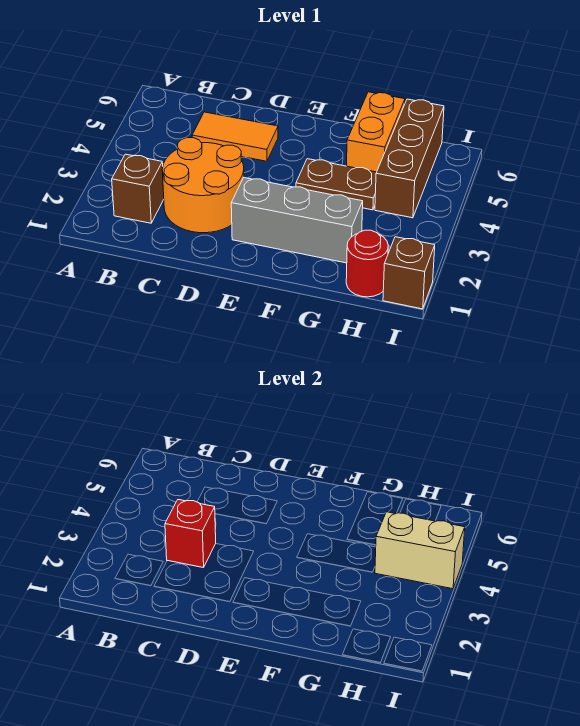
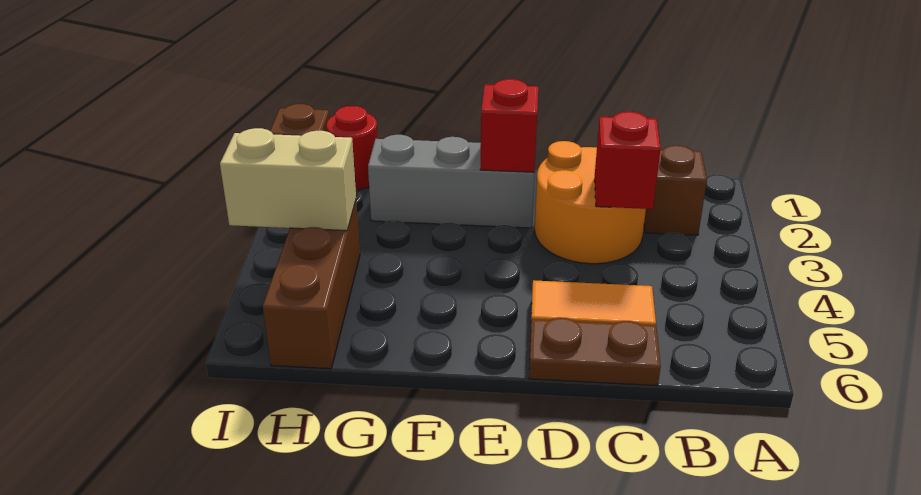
none -> red 1x1 brick [480,79,538,172]
brown 1x2 plate [296,159,377,210] -> brown 1x2 plate moved to [529,318,661,386]
orange 1x2 brick [347,92,405,172] -> none

